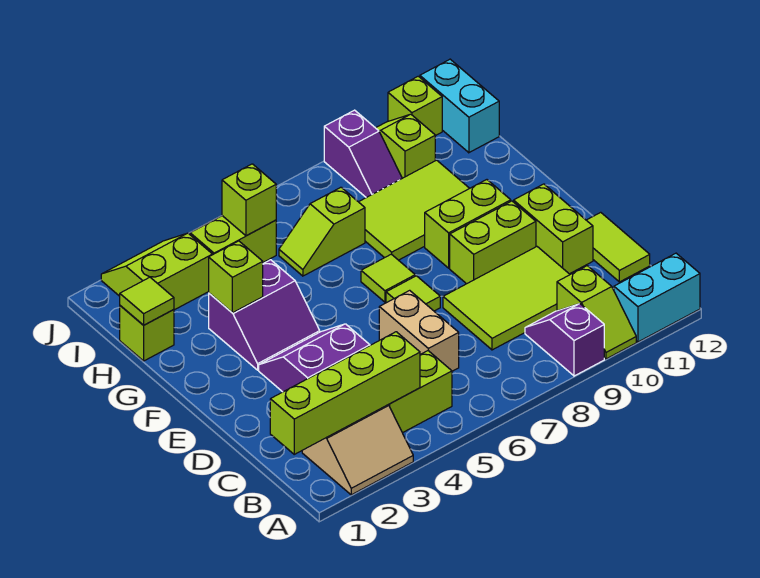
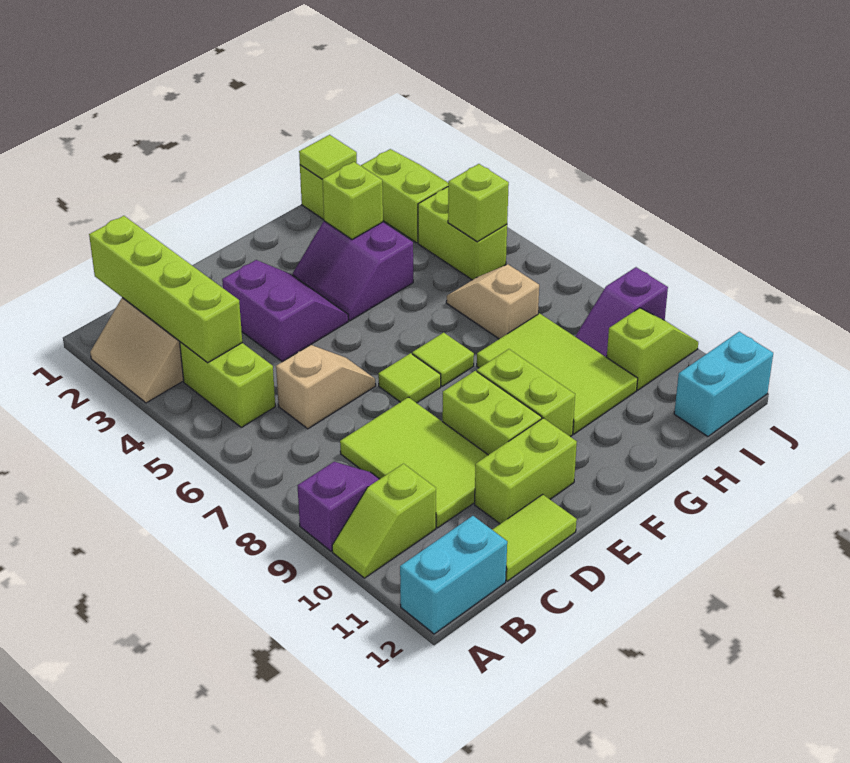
cyan 1x2 brick [614,253,700,342] -> cyan 1x2 brick turned to [400,516,507,634]
tan 1x2 brick [379,290,459,371] -> tan 1x2 slope [276,345,376,429]
lime 1x2 slope [279,187,365,276] -> tan 1x2 slope [446,264,539,339]
lime 1x1 brick [388,76,442,136] -> none

